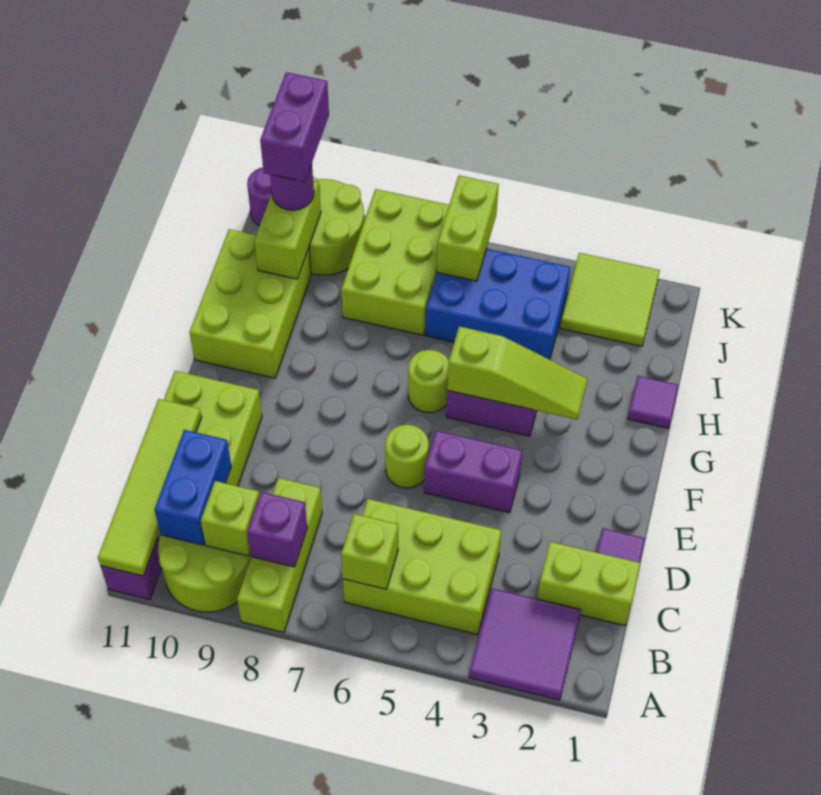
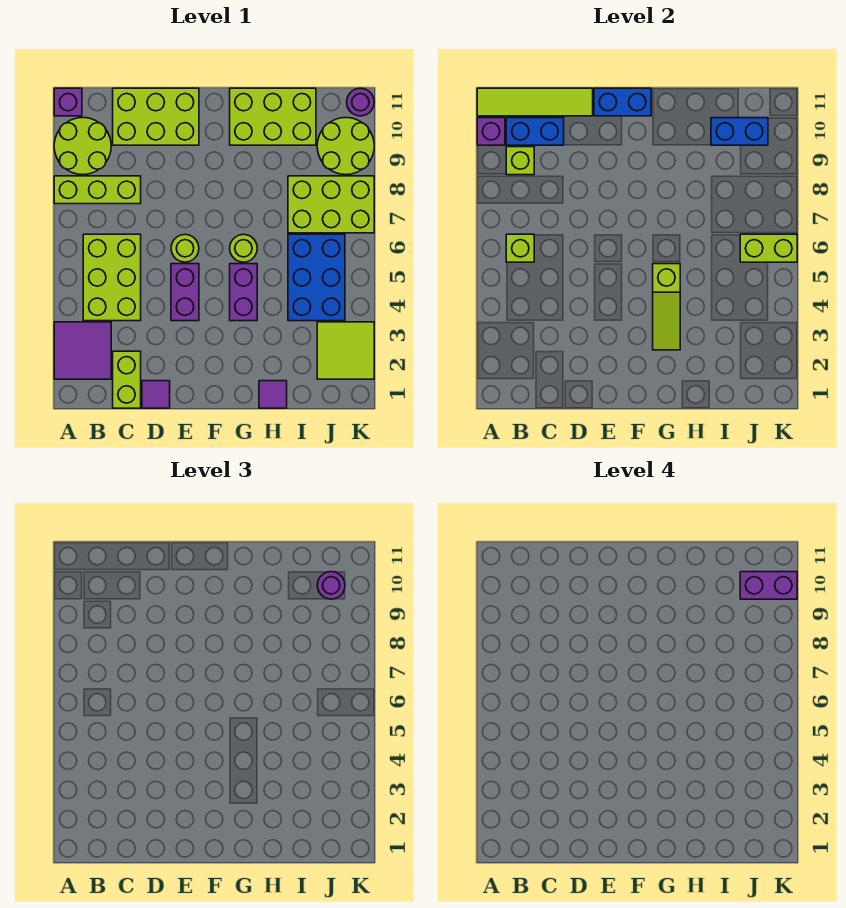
purple 1x1 brick [247,492,307,567] -> purple 1x1 brick moved to [477,118,505,145]
none -> blue 1x2 brick [594,88,651,116]
lime 1x2 brick [254,181,321,279] -> blue 1x2 brick [711,118,768,145]

